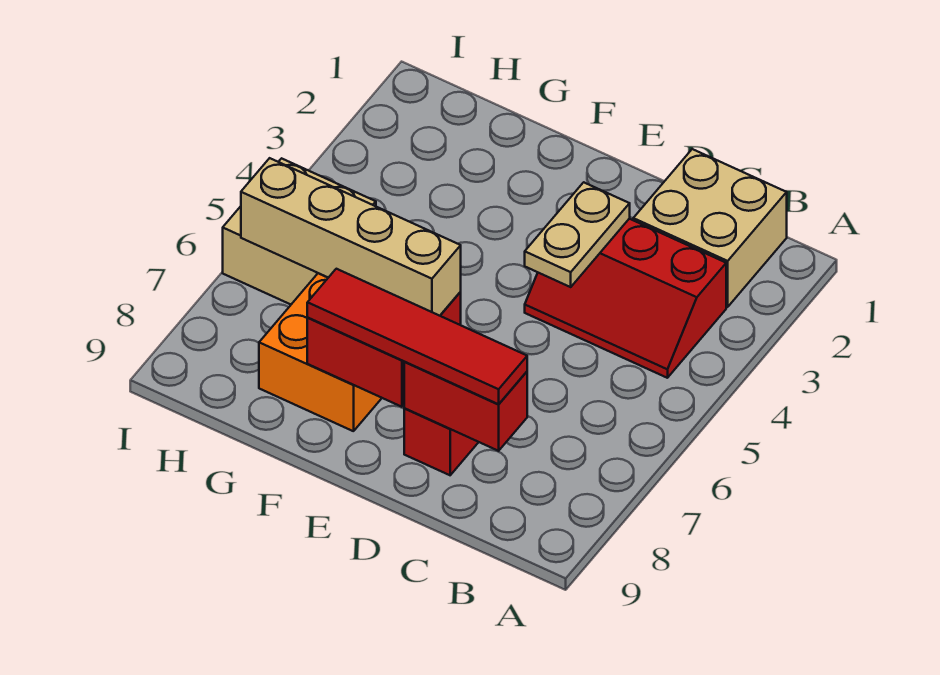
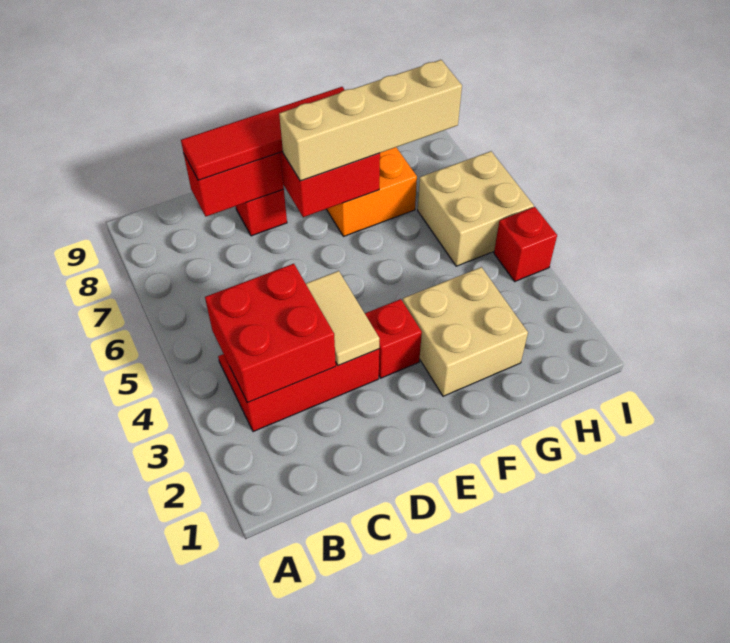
tan 2x2 brick [633,149,787,307] -> tan 2x2 brick moved to [403,267,528,396]
none -> red 2x2 brick [205,264,336,403]
tan 1x2 plate [525,182,630,287] -> tan 1x2 tile [306,271,380,366]
none -> red 1x1 brick [365,299,422,378]
none -> red 1x1 brick [494,207,557,281]

